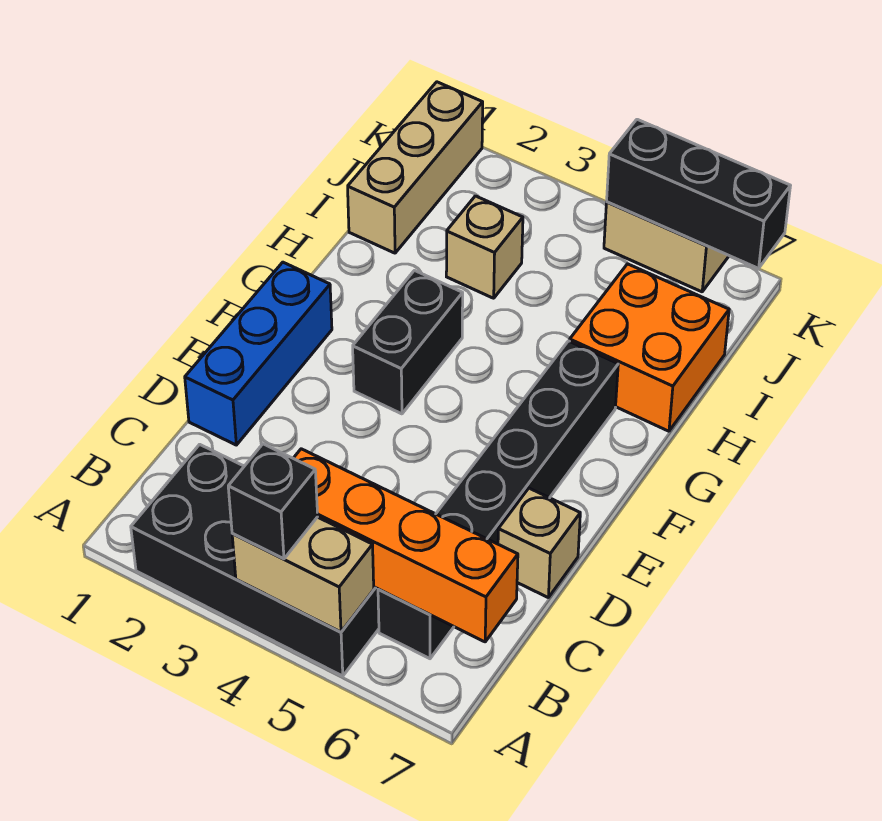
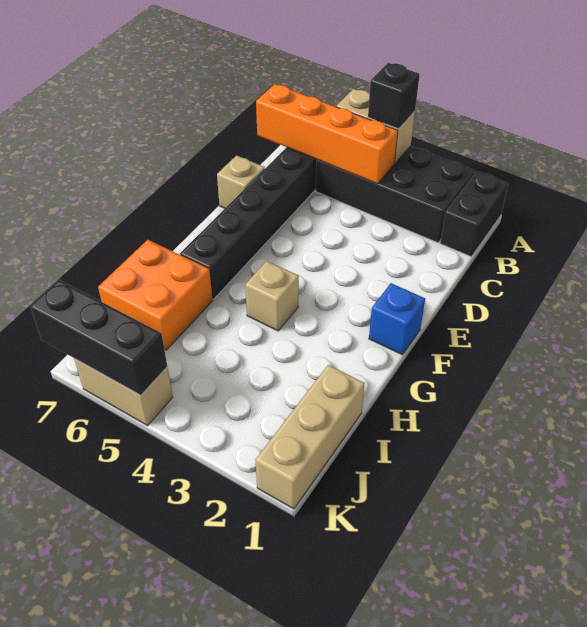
blue 1x3 brick [185,262,332,445] -> blue 1x1 brick [369,283,425,355]
black 1x2 brick [353,271,463,414] -> black 1x2 brick moved to [440,171,508,257]
tan 1x1 brick [446,196,523,298] -> tan 1x1 brick moved to [245,261,299,331]

